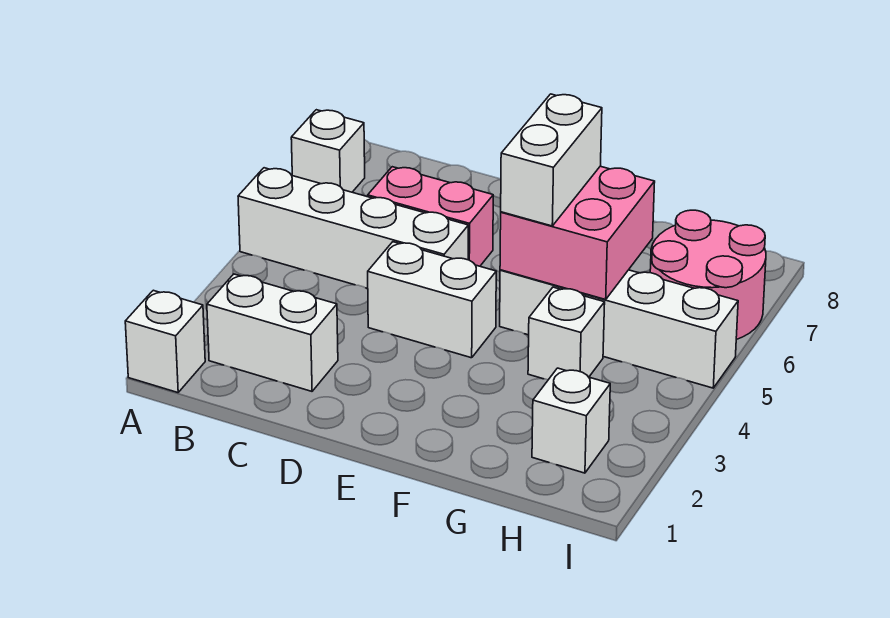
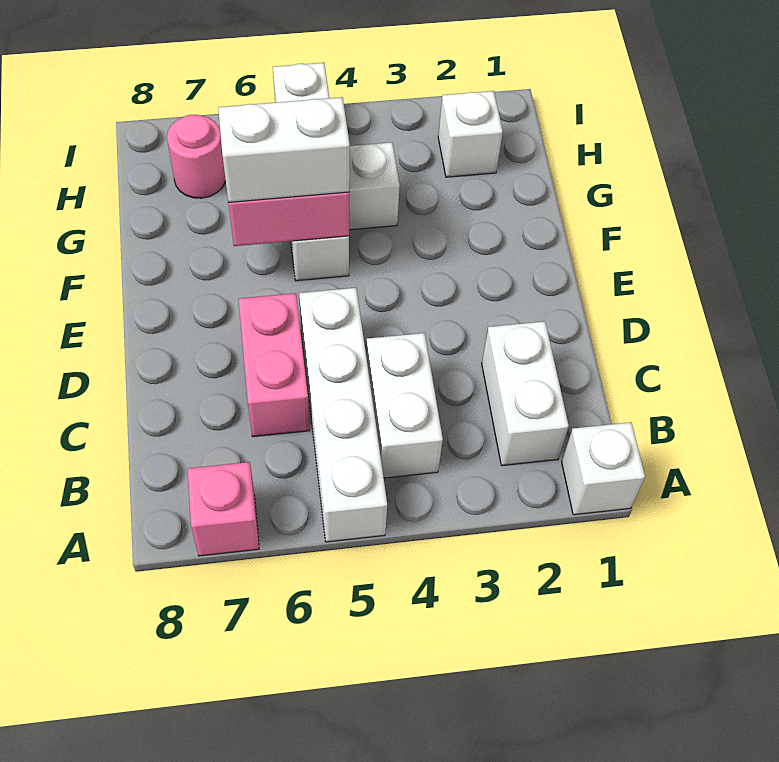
white 1x1 brick [291,110,365,192] -> pink 1x1 brick [187,462,259,556]
white 1x2 brick [368,242,496,358] -> white 1x2 brick moved to [366,333,443,478]
pink 2x2 round brick [650,210,766,340] -> pink 1x1 round brick [167,115,226,198]

